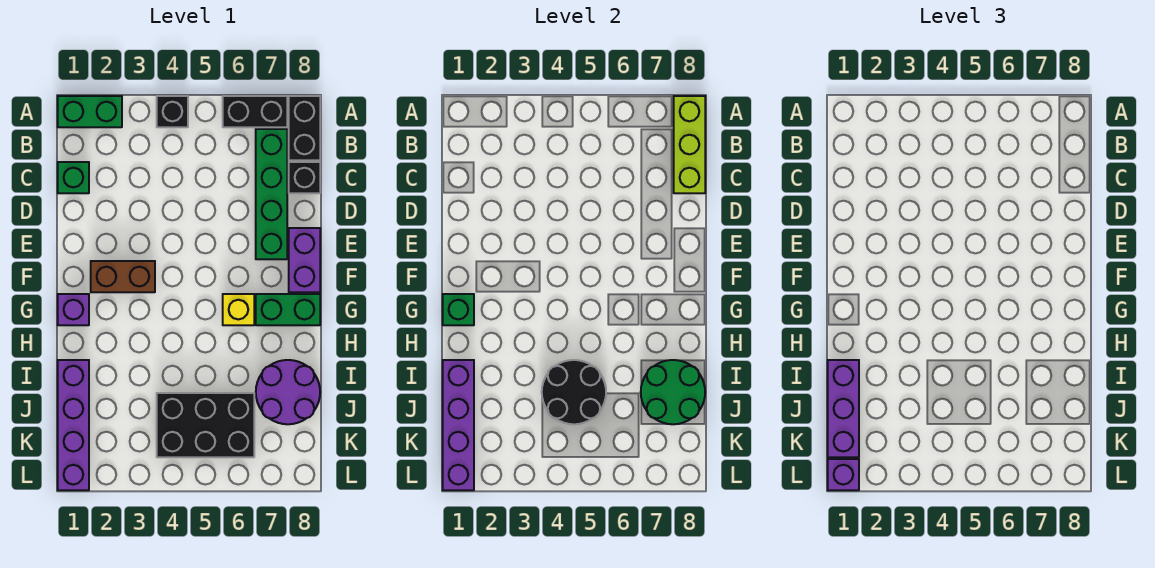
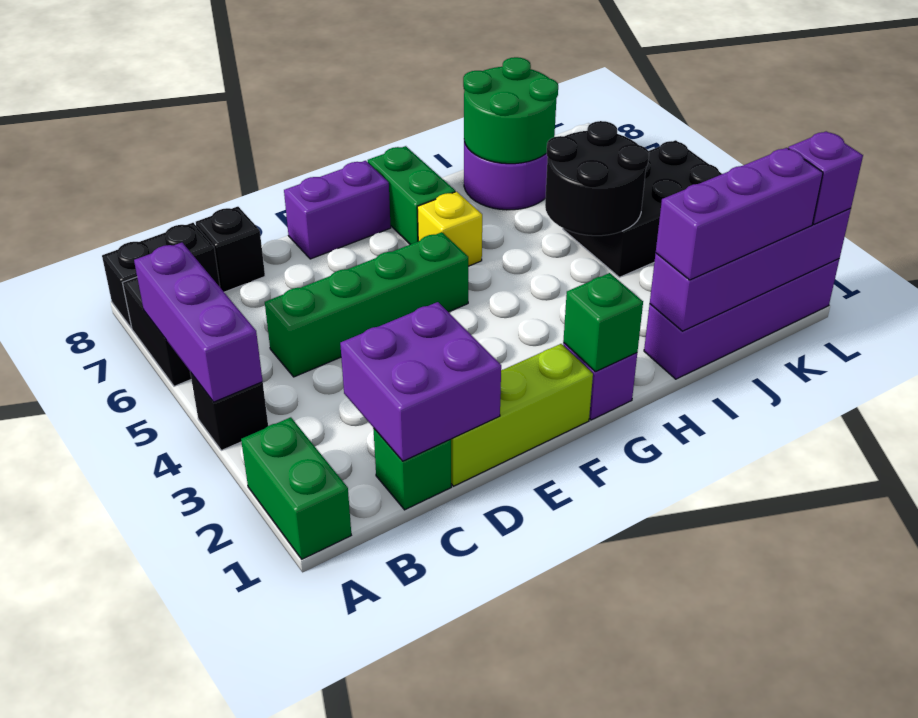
none -> purple 1x3 brick [134,243,263,402]
lime 1x3 brick [674,96,705,193] -> lime 1x3 brick moved to [451,344,593,486]
green 1x4 brick [256,129,287,259] -> green 1x4 brick moved to [265,232,468,377]
none -> purple 2x2 brick [340,302,501,461]
brown 1x2 brick [91,261,155,292] -> none
black 2x3 brick [157,393,254,457] -> black 2x3 brick turned to [563,140,722,277]

